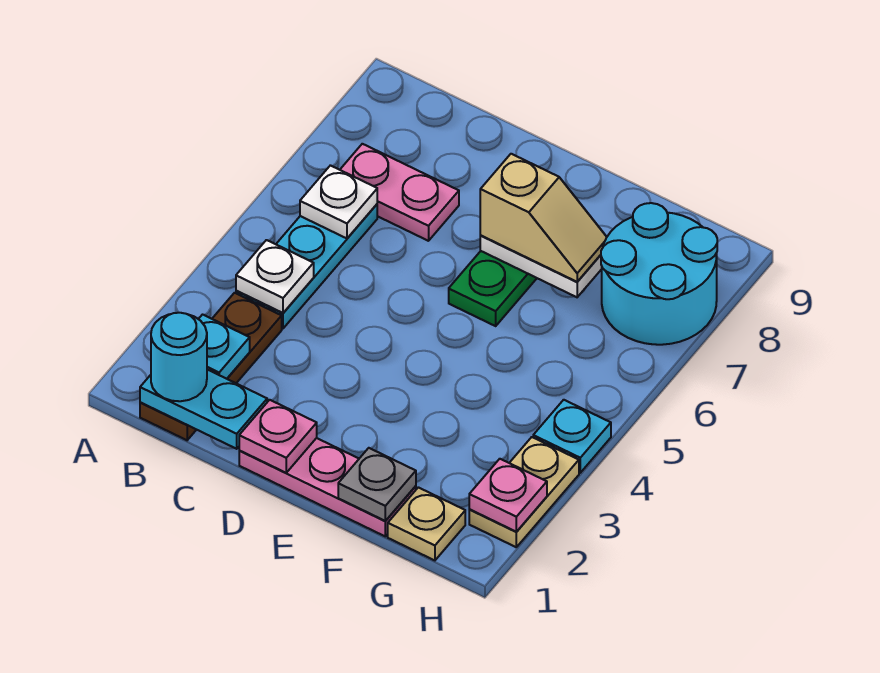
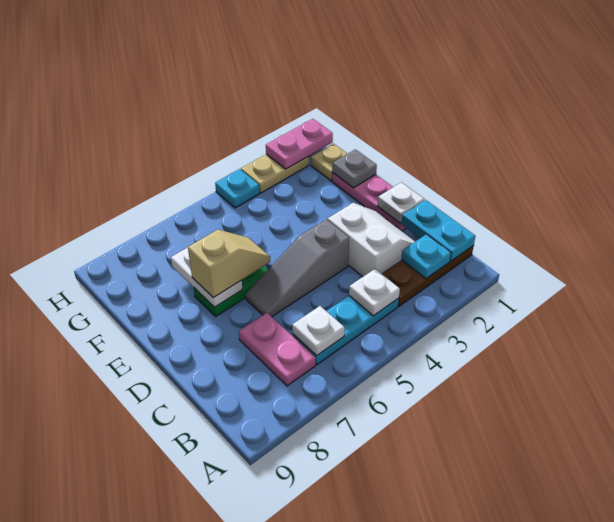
cyan 1x1 round brick [151,313,207,401] -> none
none -> white 2x2 slope [328,203,415,277]
pink 1x1 plate [239,400,317,473] -> white 1x1 plate [378,182,424,223]
none -> grey 1x3 slope [245,219,349,317]
tan 1x2 slope [480,154,607,282] -> tan 1x2 slope turned to [188,230,270,298]
cyan 2x2 round brick [601,203,717,345] -> none
pink 1x1 plate [469,459,547,532] -> pink 1x2 plate [266,119,333,169]

